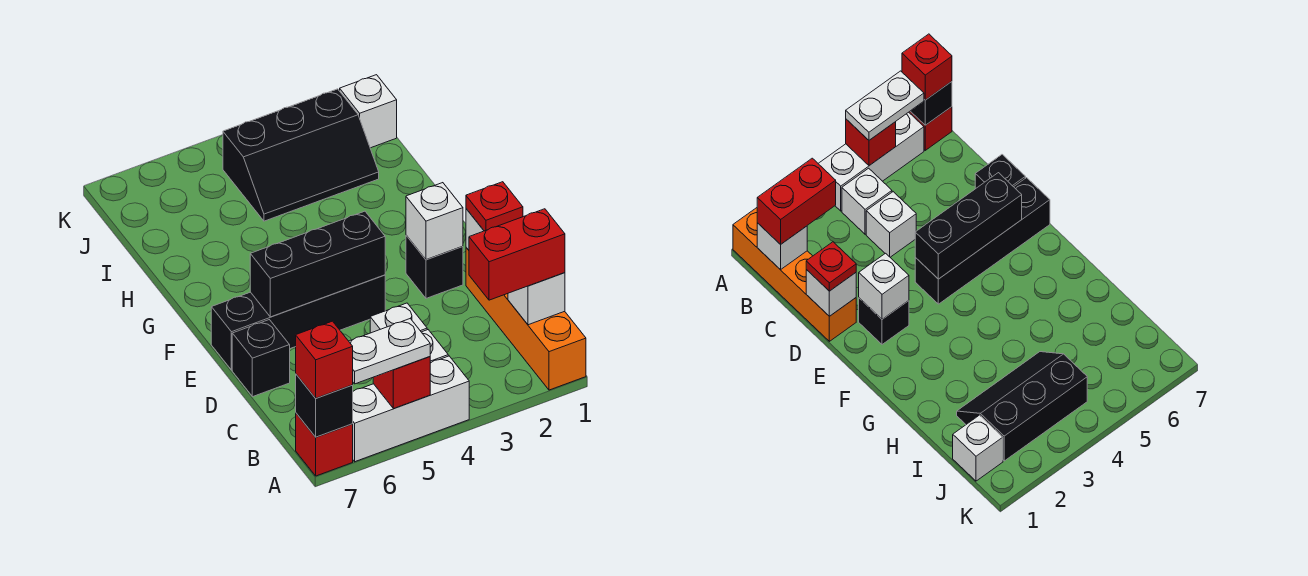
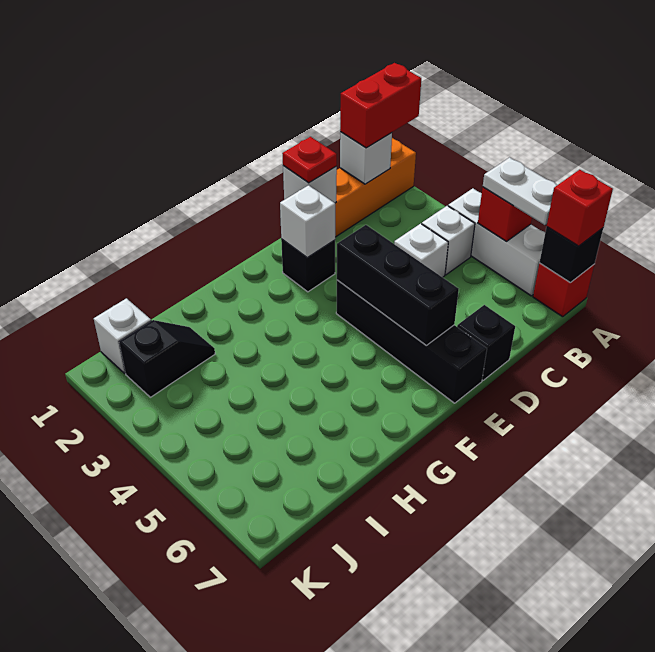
red 1x2 brick [469,209,565,300] -> red 1x2 brick turned to [340,63,421,148]
black 2x3 slope [223,89,379,221] -> black 1x2 slope [119,320,215,397]

